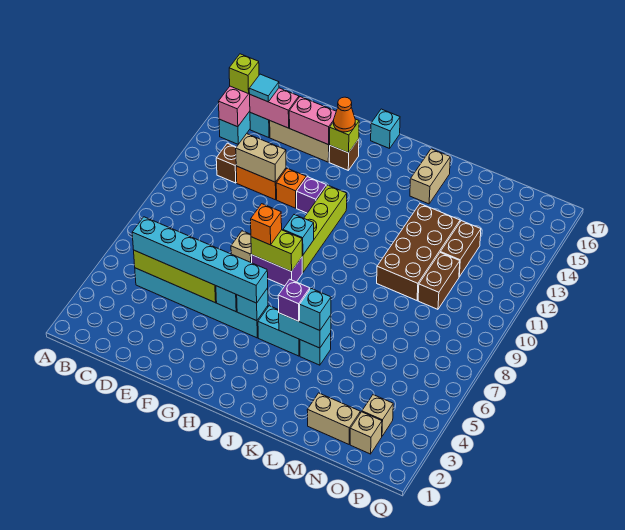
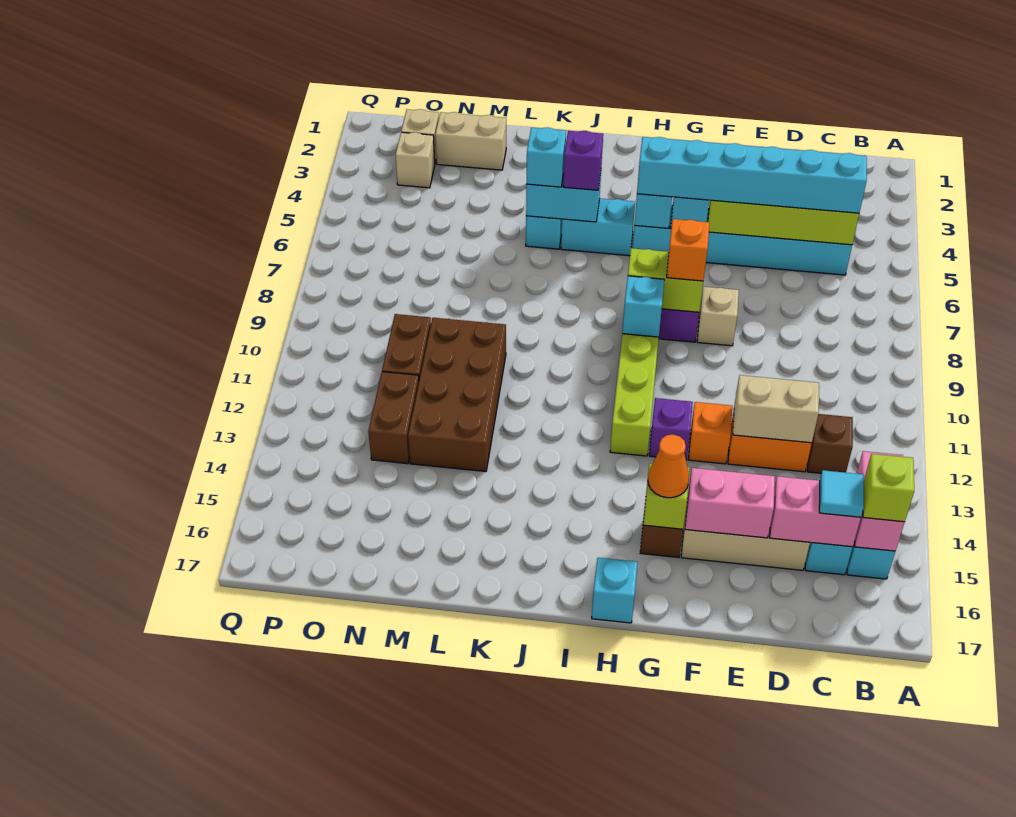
tan 1x2 brick [410,149,450,204] -> none

